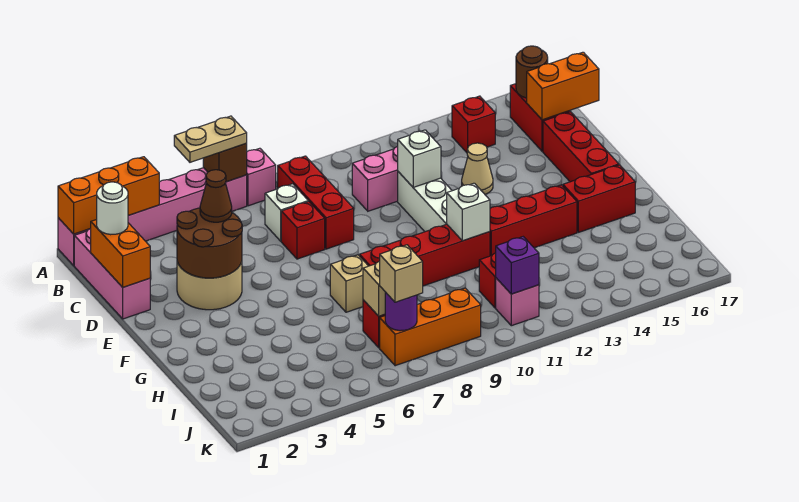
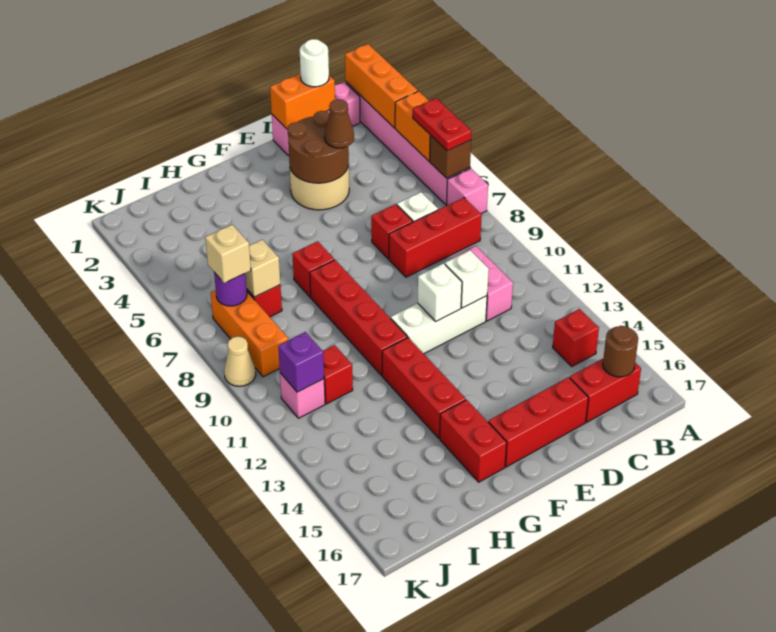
tan 1x2 plate [174,116,247,162] -> red 1x2 plate [413,98,472,151]
orange 1x2 brick [527,52,599,120] -> orange 1x2 brick moved to [395,91,430,161]
tan 1x1 cone [462,143,493,194] -> tan 1x1 cone moved to [224,336,256,386]
tan 1x1 brick [330,255,368,312] -> red 1x1 brick [292,241,334,297]
white 1x1 brick [447,183,490,241] -> white 1x1 brick moved to [418,263,462,322]

